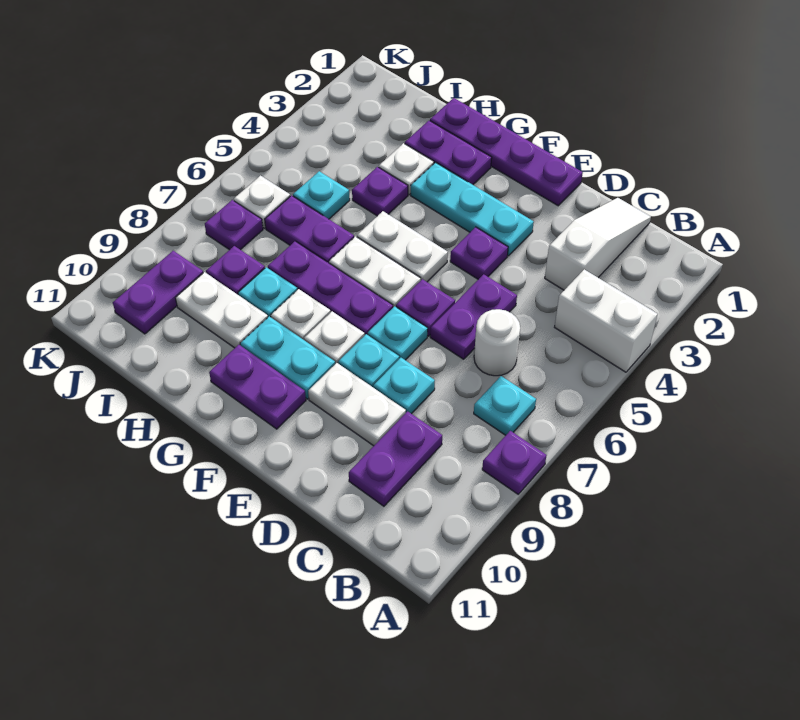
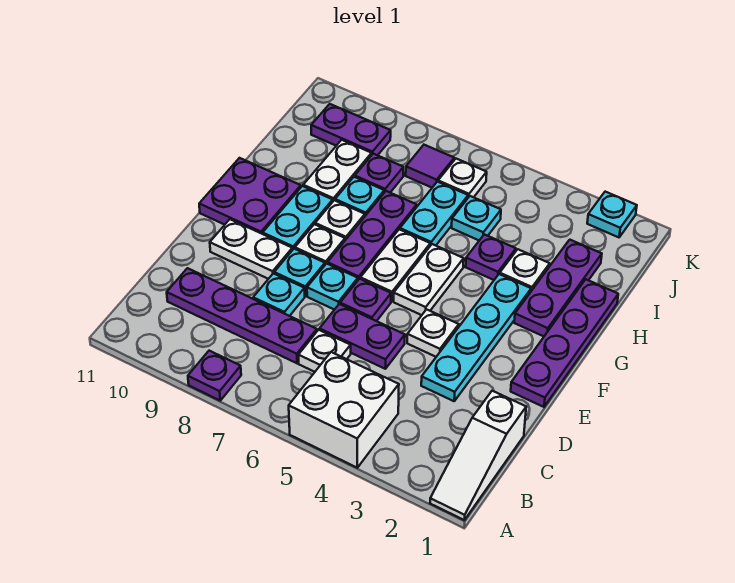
white 1x2 brick [555,269,657,372] -> white 2x2 brick [289,352,399,468]
cyan 1x1 plate [474,376,536,435] -> cyan 1x1 plate moved to [587,192,637,237]
white 1x3 slope [545,198,651,290] -> white 1x3 slope turned to [430,391,526,520]
white 1x1 round brick [474,309,520,376] -> white 1x1 plate [298,330,351,372]
purple 1x2 plate [349,411,442,506] -> purple 1x4 plate [167,268,317,363]
white 1x2 plate [308,363,406,446] -> white 1x2 plate turned to [210,219,292,279]
cyan 1x3 plate [411,163,534,256] -> cyan 1x4 plate [421,274,531,401]
purple 1x1 plate [450,227,508,279] -> white 1x1 plate [407,309,459,357]
purple 1x2 plate [209,345,306,429] -> purple 2x2 plate [199,158,301,234]
purple 1x2 plate [405,121,492,185] -> purple 1x3 plate [514,240,602,336]
purple 1x2 plate [265,195,354,263] -> cyan 1x2 plate [400,182,468,246]
purple 1x1 plate [205,200,263,250] -> purple 1x1 tile [406,145,454,188]

